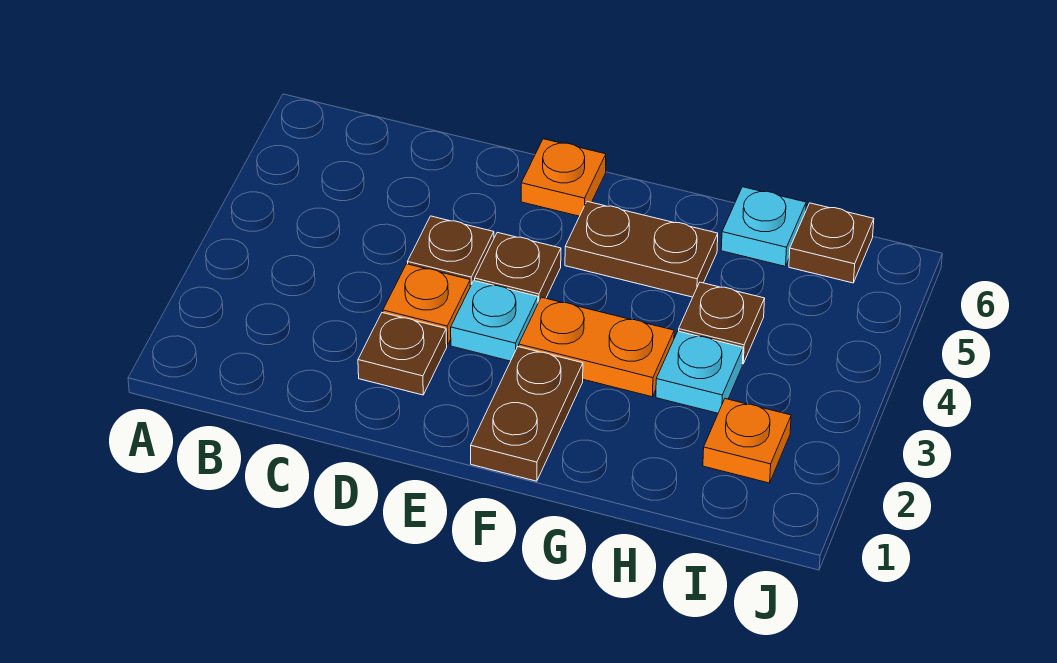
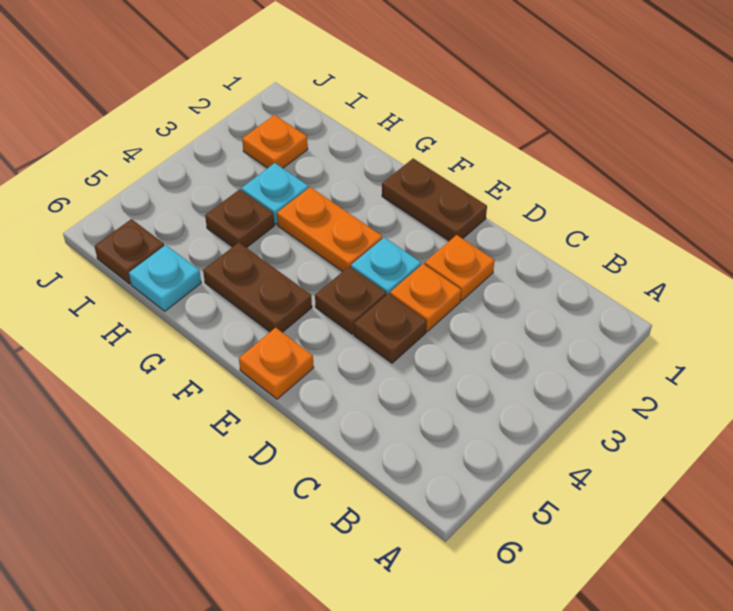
brown 1x1 plate [358,313,447,395] -> orange 1x1 plate [425,235,495,301]
brown 1x2 plate [471,347,583,481] -> brown 1x2 plate turned to [382,159,487,241]

